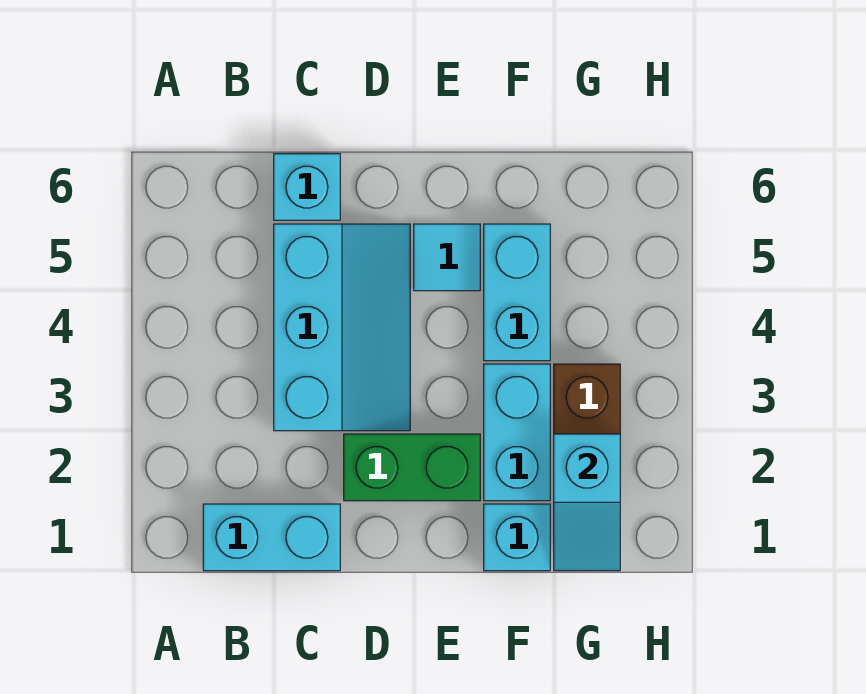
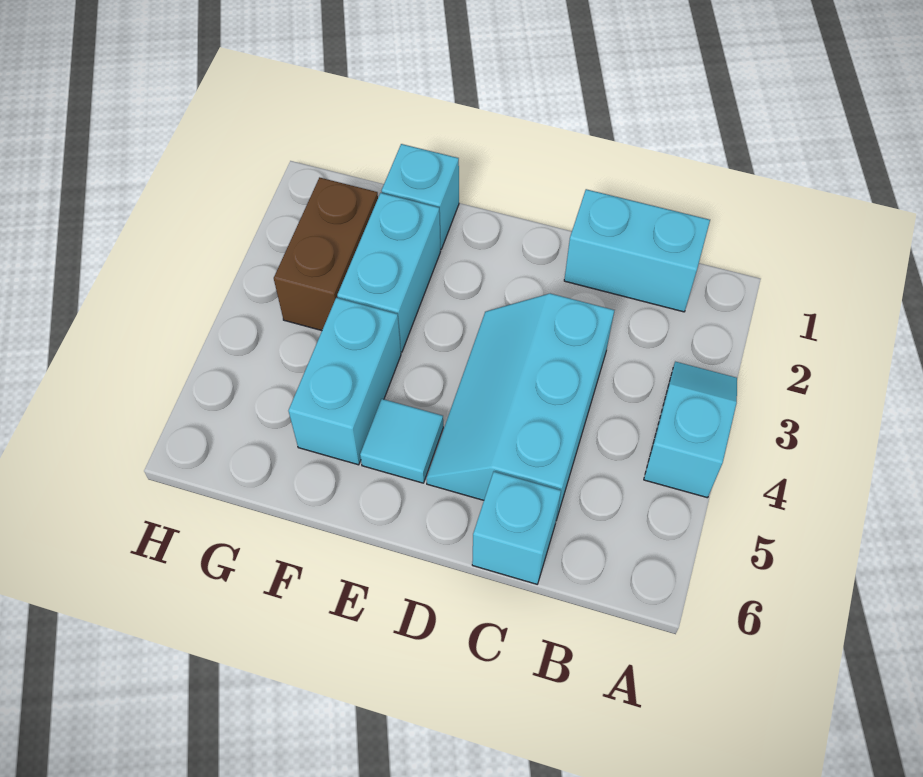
green 1x2 brick [344,434,480,501] -> none
cyan 1x2 slope [554,434,620,571] -> cyan 1x2 slope moved to [644,362,737,498]

